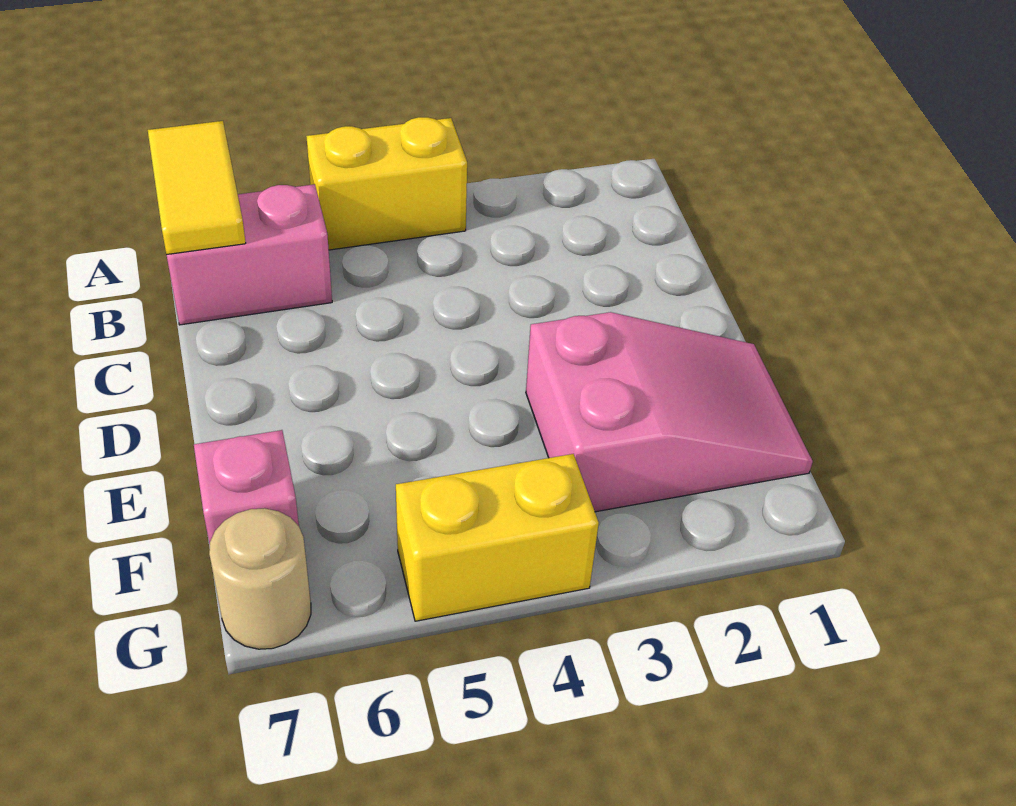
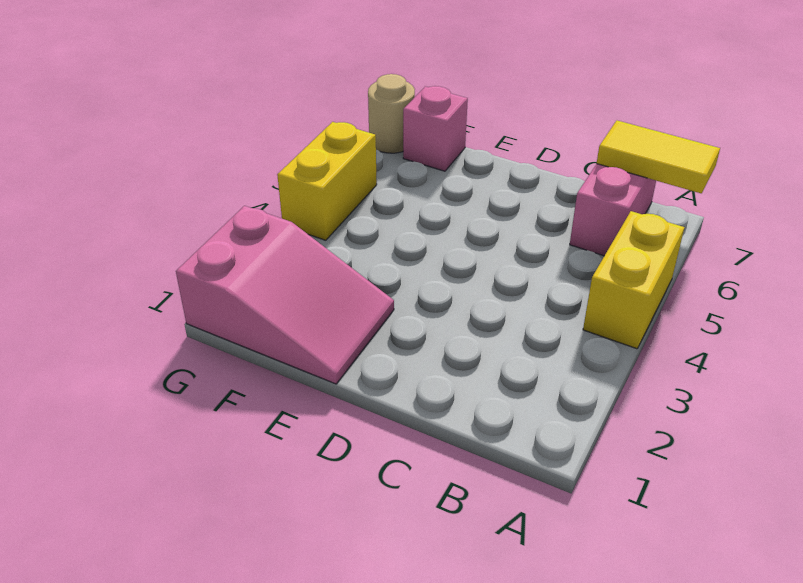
pink 2x3 slope [526,312,813,512] -> pink 2x3 slope turned to [176,206,394,384]

